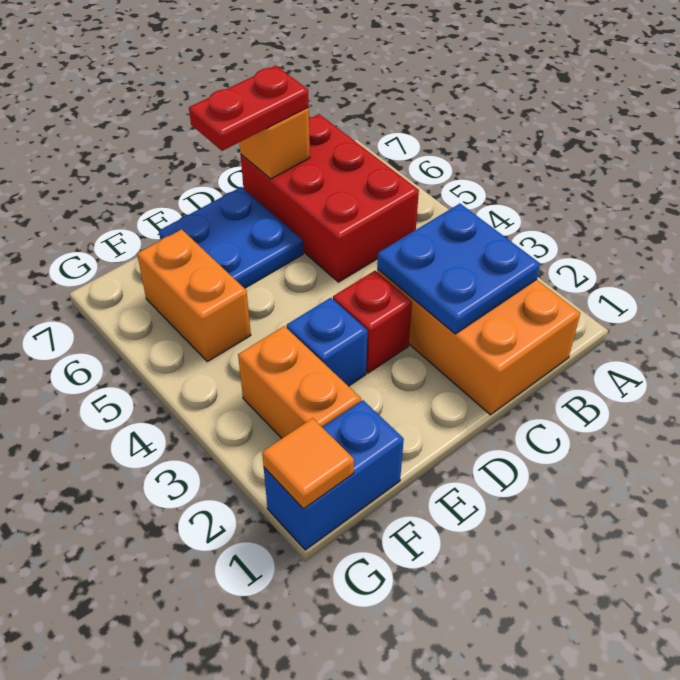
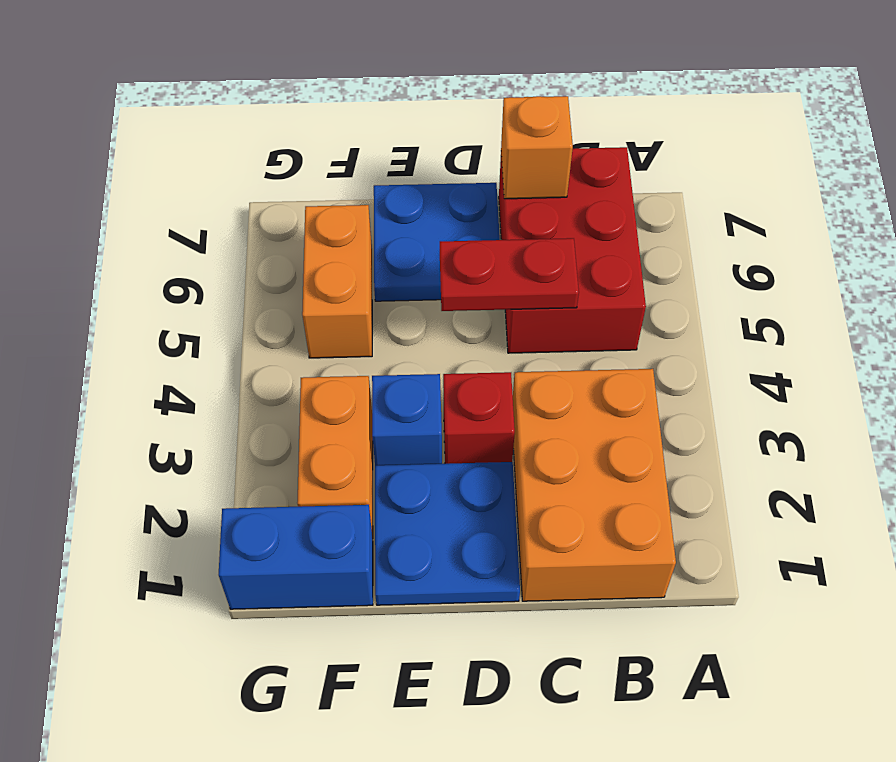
blue 2x2 plate [377,204,540,334] -> blue 2x2 plate moved to [375,462,520,605]
red 1x2 plate [189,66,309,151] -> red 1x2 plate moved to [440,238,579,311]
orange 1x1 tile [262,418,354,509] -> none

